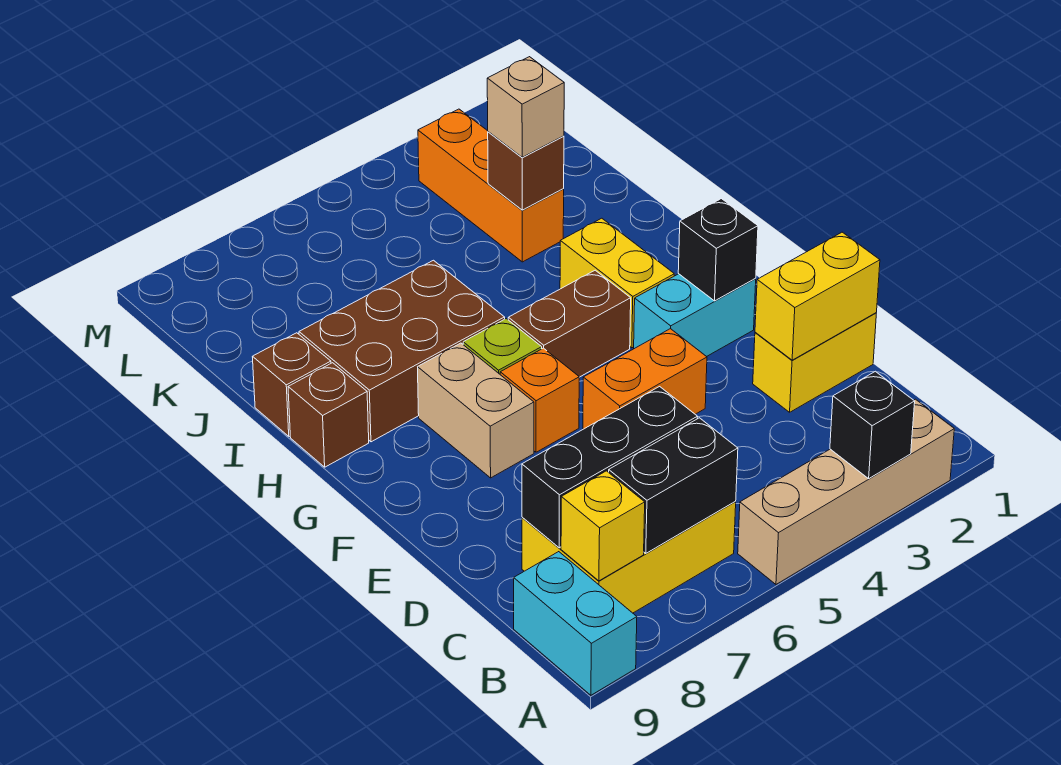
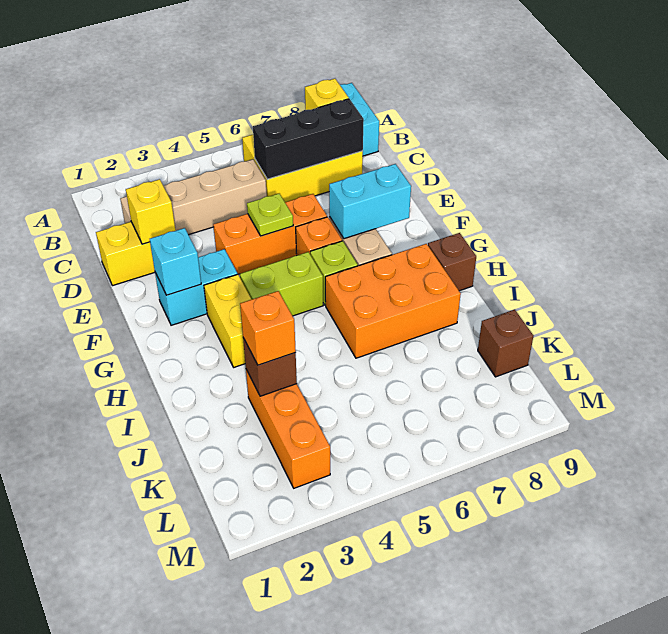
tan 1x4 brick [738,399,954,584] -> tan 1x4 brick moved to [120,159,267,235]
black 1x1 brick [830,371,915,479] -> none
black 1x2 brick [609,418,738,553] -> none
yellow 1x2 brick [755,232,880,360] -> yellow 1x1 brick [126,179,176,244]
orange 1x2 brick [583,329,707,429] -> orange 1x3 brick [213,194,327,274]
none -> lime 1x1 plate [247,194,293,236]
black 1x1 brick [678,199,758,301] -> cyan 1x1 brick [150,228,201,295]
none -> cyan 1x2 brick [329,164,411,239]
brown 1x2 brick [508,270,631,377] -> lime 1x2 brick [240,252,323,316]
brown 2x3 brick [299,260,505,442] -> orange 2x3 brick [325,244,461,358]
brown 1x1 brick [253,333,331,436] -> brown 1x1 brick moved to [478,310,533,377]
tan 1x1 brick [487,57,564,157] -> orange 1x1 brick [240,291,296,365]

